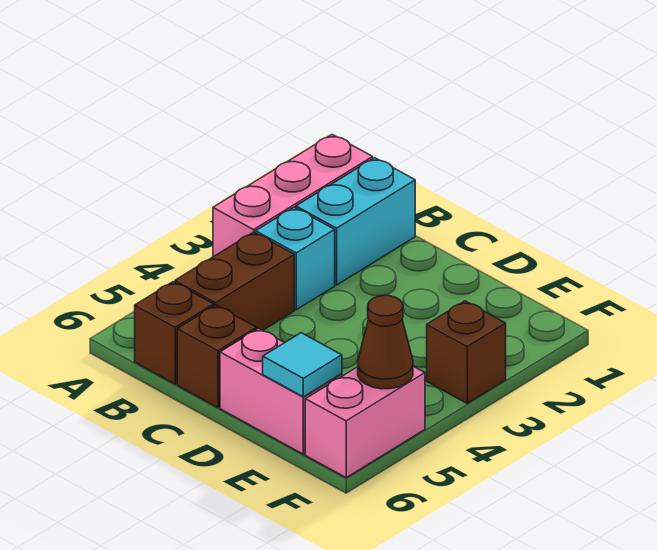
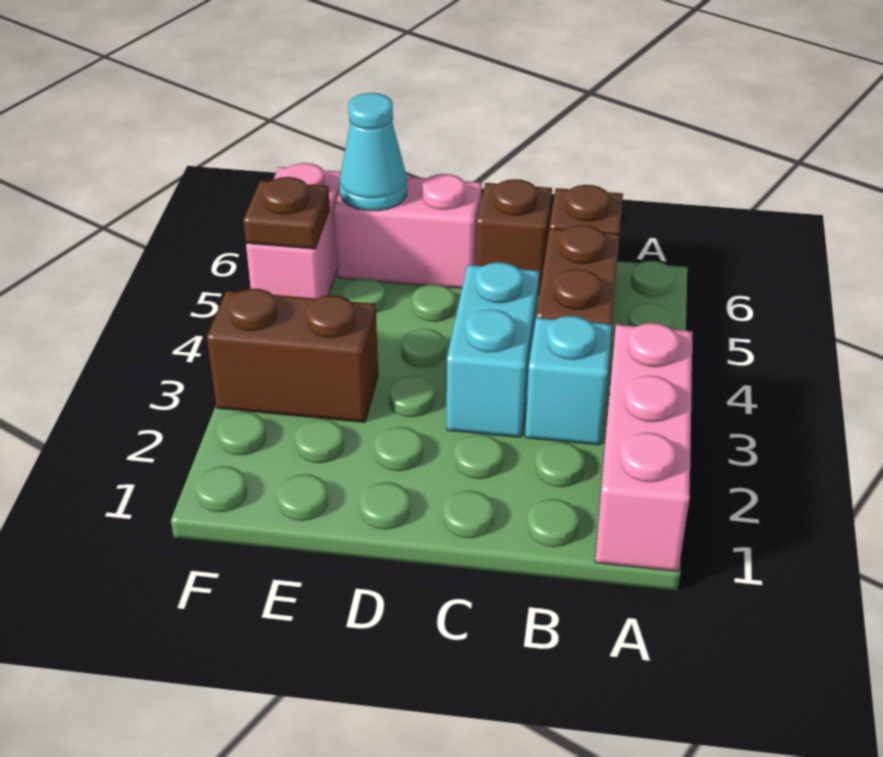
cyan 1x2 brick [296,158,415,285] -> cyan 1x2 brick moved to [447,262,539,437]
cyan 1x1 tile [263,333,342,397] -> cyan 1x1 cone [339,93,407,211]
brown 1x1 brick [427,301,506,403] -> brown 1x2 brick [207,289,378,422]
brown 1x1 cone [358,296,413,389] -> brown 1x1 plate [243,177,330,249]

